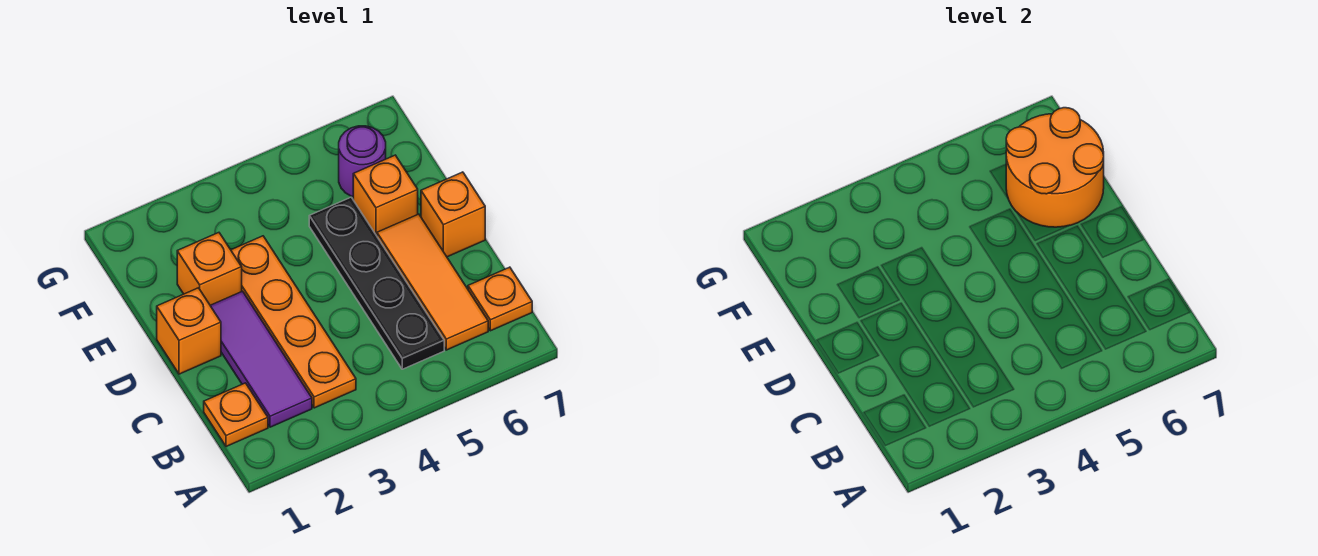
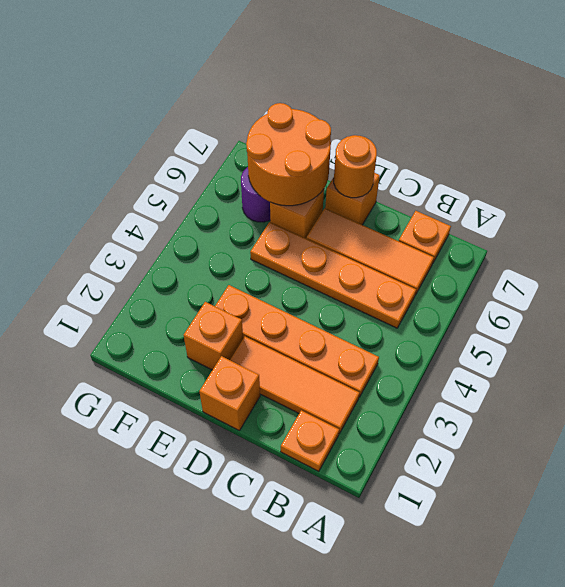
purple 1x3 tile [210,291,312,427] -> orange 1x3 tile [230,337,359,434]
black 1x4 plate [309,197,444,369] -> orange 1x4 plate [250,222,416,328]
none -> orange 1x1 round brick [334,135,377,198]

